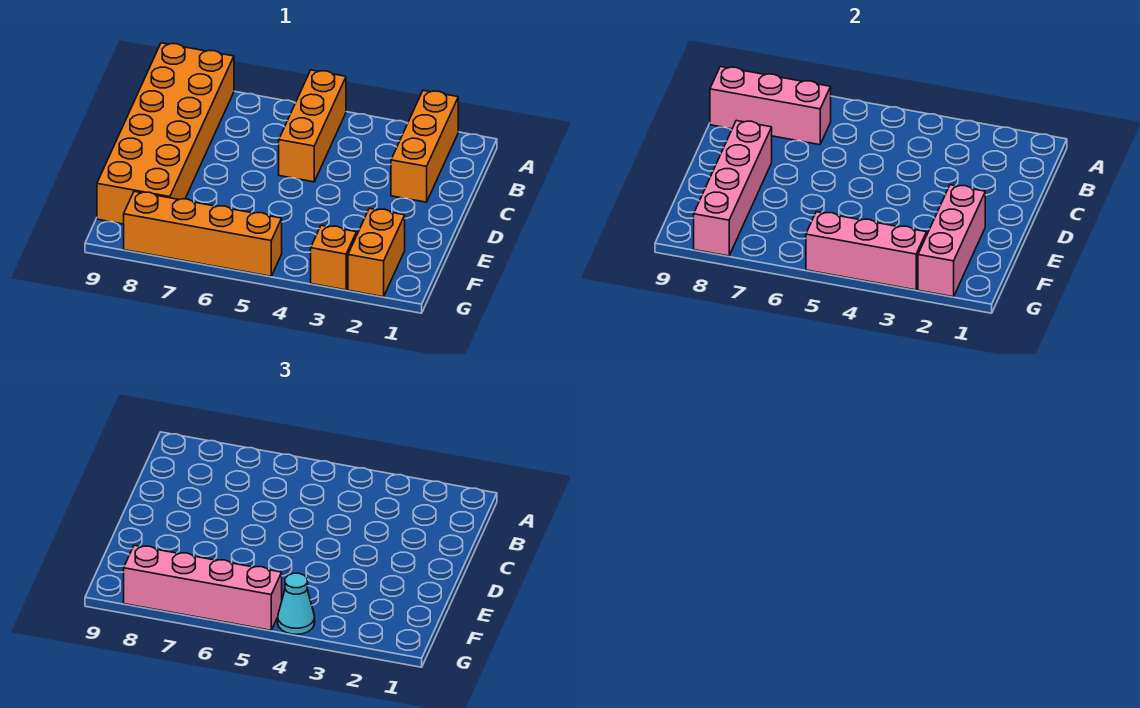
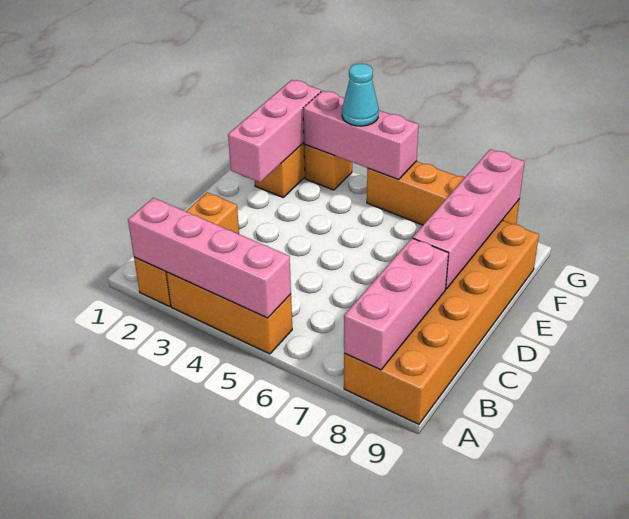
orange 1x3 brick [279,70,346,182] -> orange 1x3 brick turned to [166,272,292,354]
pink 1x3 brick [710,66,831,145] -> pink 1x3 brick turned to [344,238,449,370]
pink 1x4 brick [124,545,282,630] -> pink 1x4 brick moved to [128,198,291,318]

